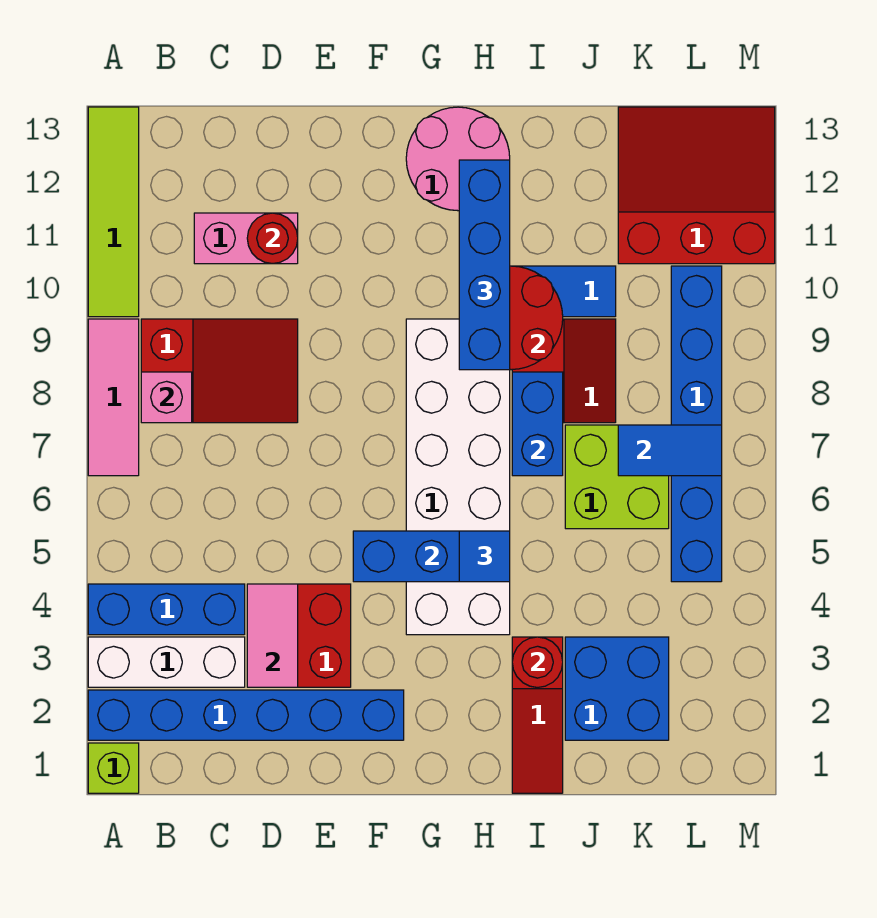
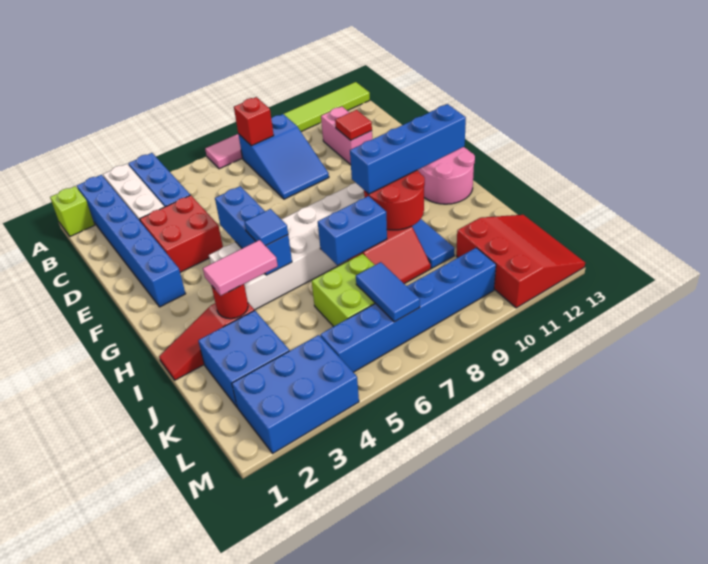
red 2x3 slope [141,319,298,423] -> blue 2x3 slope [238,114,329,199]
pink 1x1 brick [141,372,192,423] -> red 1x1 brick [234,97,274,146]
pink 1x2 tile [247,584,298,687] -> pink 1x2 tile moved to [203,240,278,296]
red 1x1 round brick [247,213,298,264] -> red 1x1 tile [335,110,372,140]
none -> blue 2x3 brick [232,335,359,453]

